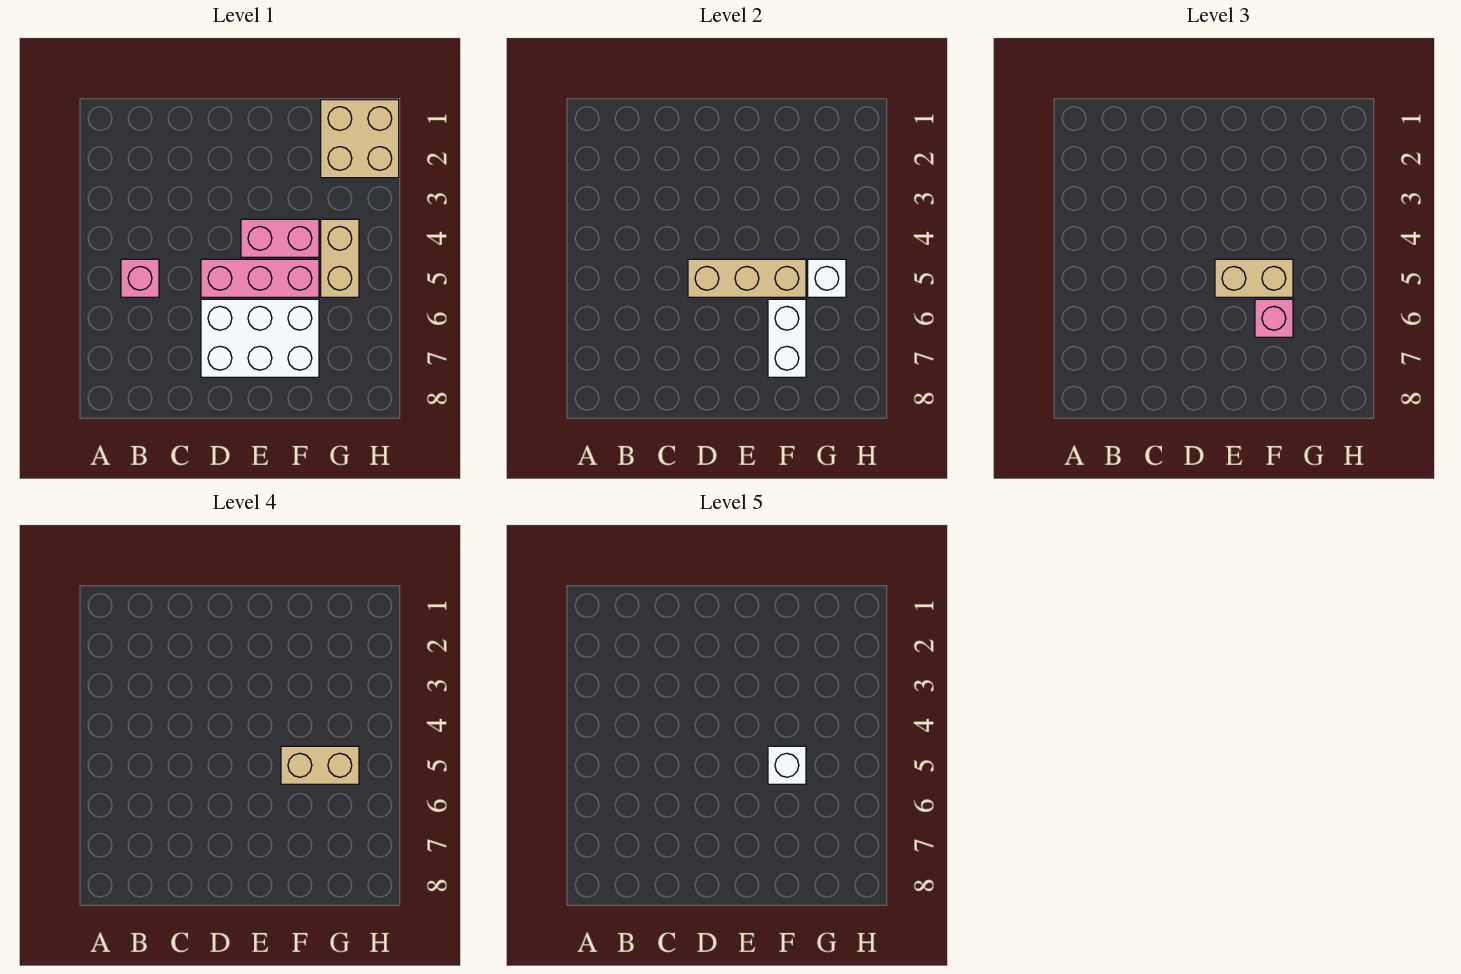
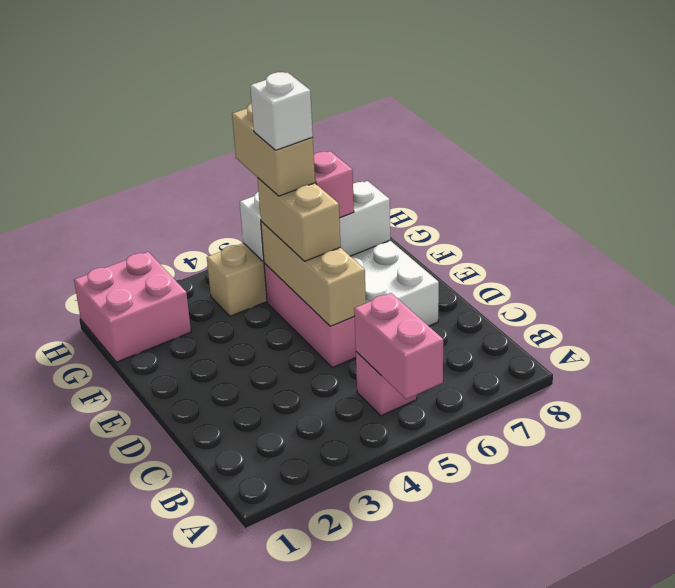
pink 1x2 brick [241,219,319,257] -> pink 1x2 brick moved to [354,293,443,399]
tan 2x2 brick [321,100,399,178] -> pink 2x2 brick [74,252,191,362]

